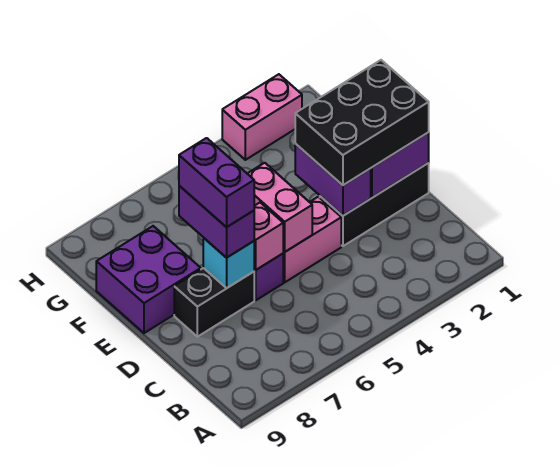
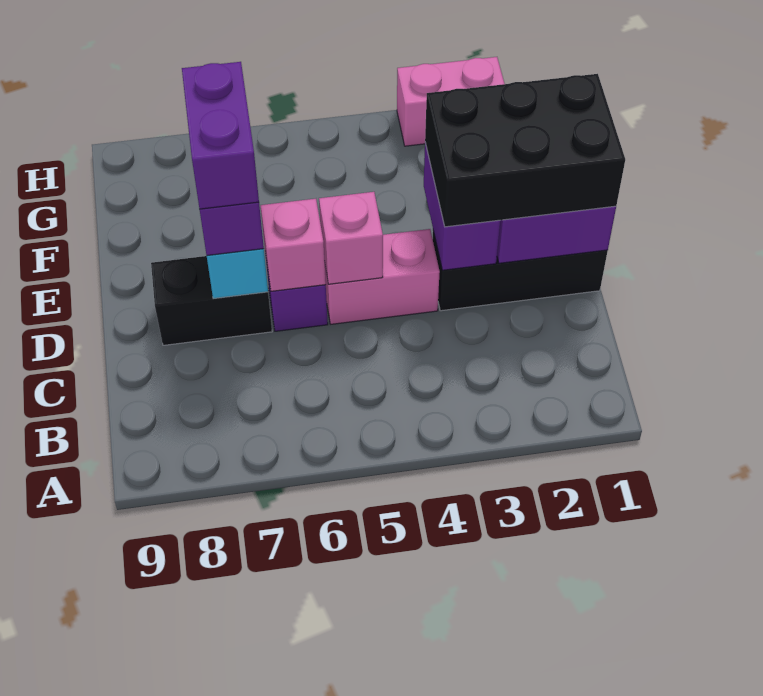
pink 1x2 brick [247,163,312,252] -> pink 1x1 brick [319,192,383,284]
purple 2x2 brick [96,226,201,333] -> none

